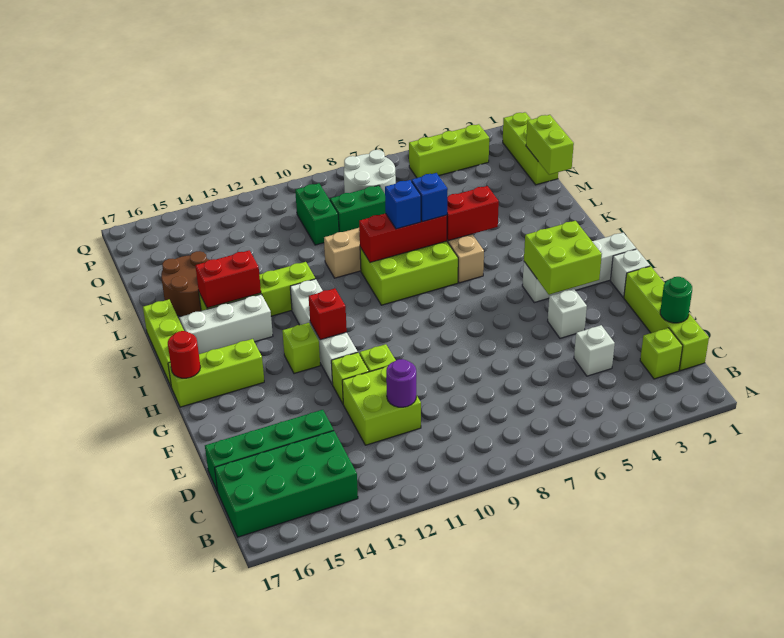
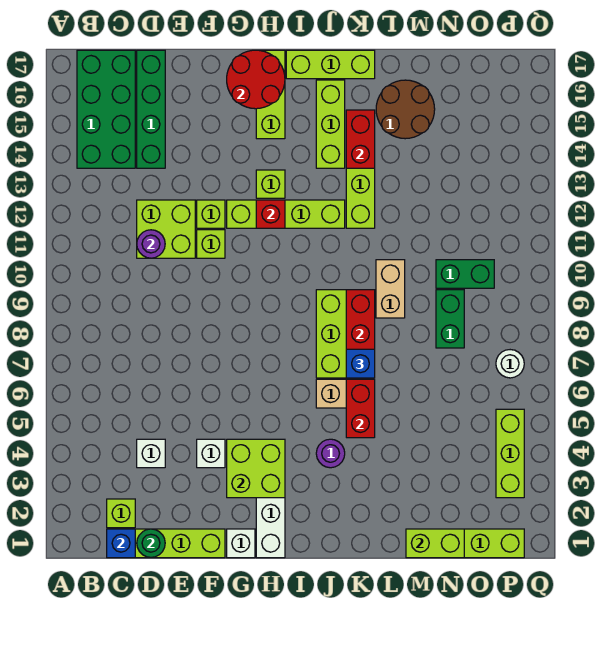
white 1x4 brick [290,279,358,385] -> lime 1x4 brick [227,200,345,228]
red 1x1 round brick [168,331,200,378] -> red 2x2 round brick [227,50,285,109]
none -> purple 1x1 round brick [316,439,345,468]
white 1x3 brick [179,294,273,354] -> lime 1x3 brick [316,80,345,168]
blue 1x1 brick [385,180,421,229] -> blue 1x1 brick moved to [107,529,135,558]
white 2x2 round brick [344,150,396,193] -> white 1x1 round brick [496,350,524,378]

